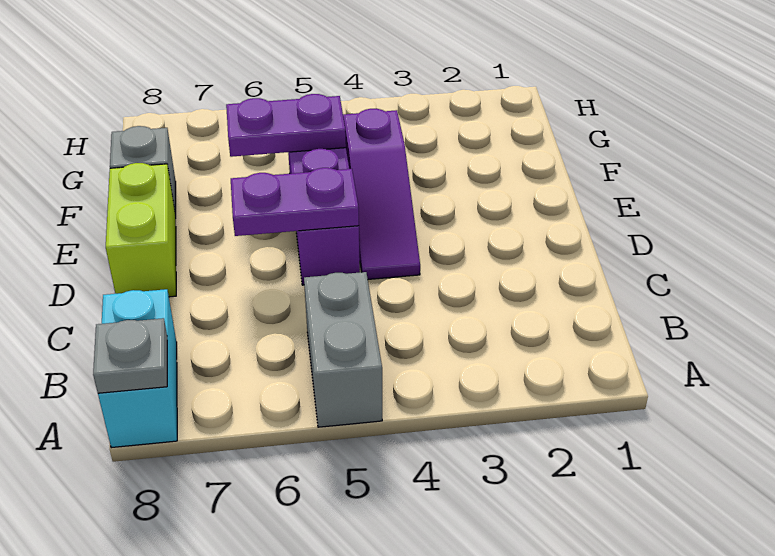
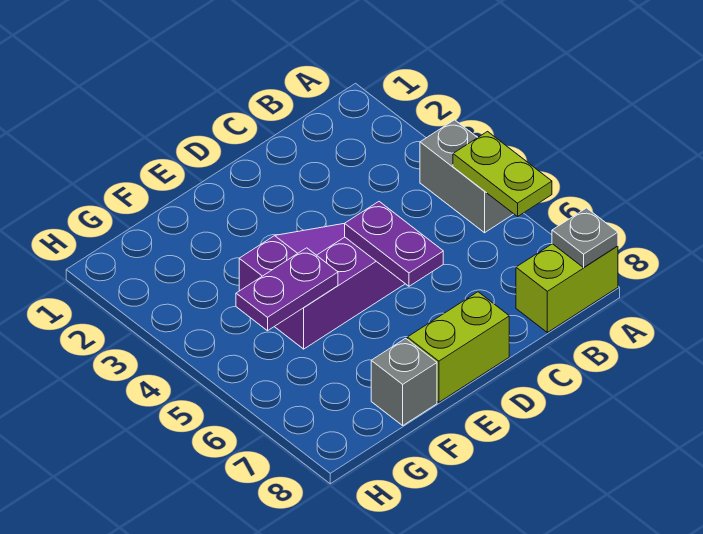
grey 1x2 brick [304,272,382,427] -> grey 1x2 brick turned to [420,120,513,233]
none -> lime 1x2 plate [453,132,552,216]
cyan 1x2 brick [98,289,177,448] -> lime 1x2 brick [516,244,618,332]
purple 1x2 plate [226,94,346,157] -> purple 1x2 plate turned to [236,248,338,331]

